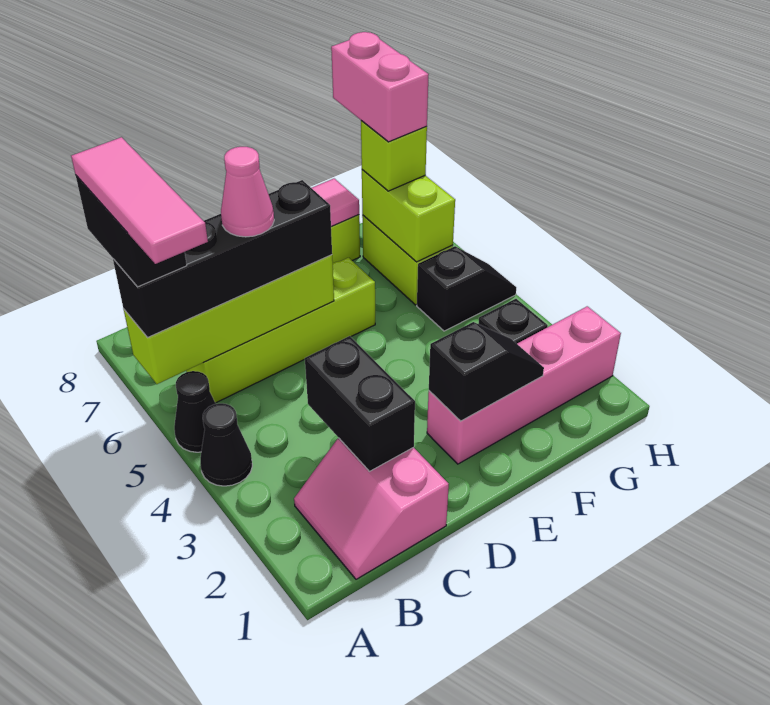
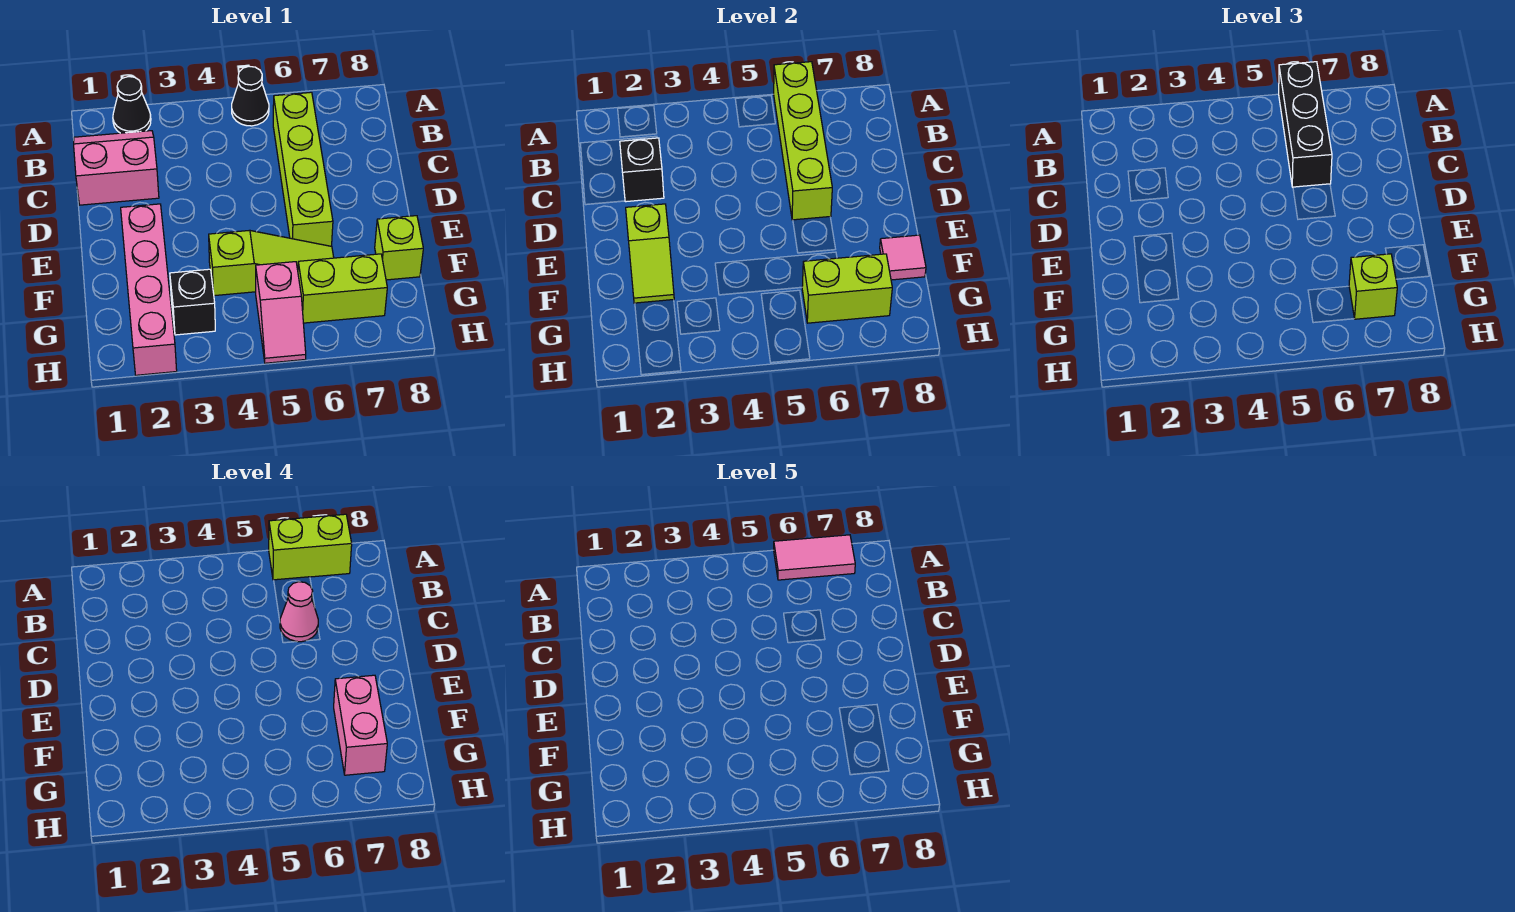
black 1x1 cone [200,403,252,486] -> black 1x1 cone moved to [113,77,151,133]
pink 1x3 tile [71,137,208,264] -> pink 1x2 tile [774,535,855,580]
black 1x4 brick [113,180,332,338] -> black 1x3 brick [1279,62,1332,187]
black 1x2 brick [76,176,187,287] -> lime 1x2 brick [269,514,352,580]
black 1x2 brick [305,336,415,471] -> black 1x1 brick [620,138,664,202]
black 1x2 slope [429,322,544,421] -> lime 1x2 slope [626,204,674,303]
none -> lime 1x3 slope [209,230,334,296]
black 1x2 slope [417,246,516,331] -> pink 1x2 slope [256,262,306,363]
pink 1x2 brick [331,32,429,142] -> pink 1x2 brick turned to [334,675,387,775]

